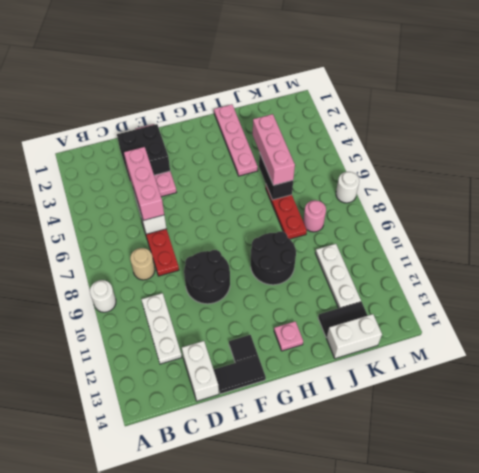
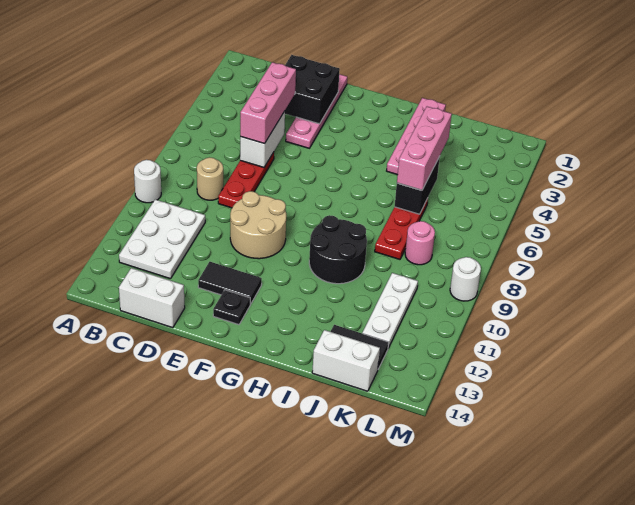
white 1x3 plate [141,293,182,364] -> white 2x3 plate [119,200,205,279]
white 1x2 brick [182,341,219,401] -> white 1x2 brick turned to [119,268,185,328]
black 2x2 round brick [184,250,230,304] -> tan 2x2 round brick [230,191,286,259]
black 1x2 tile [214,356,266,394] -> black 1x2 tile moved to [198,262,262,304]
black 1x1 tile [229,335,258,363] -> black 1x1 plate [213,290,250,325]
pink 1x1 plate [274,321,303,351] -> none
white 1x1 round brick [336,172,359,203] -> white 1x1 round brick moved to [450,257,481,301]

